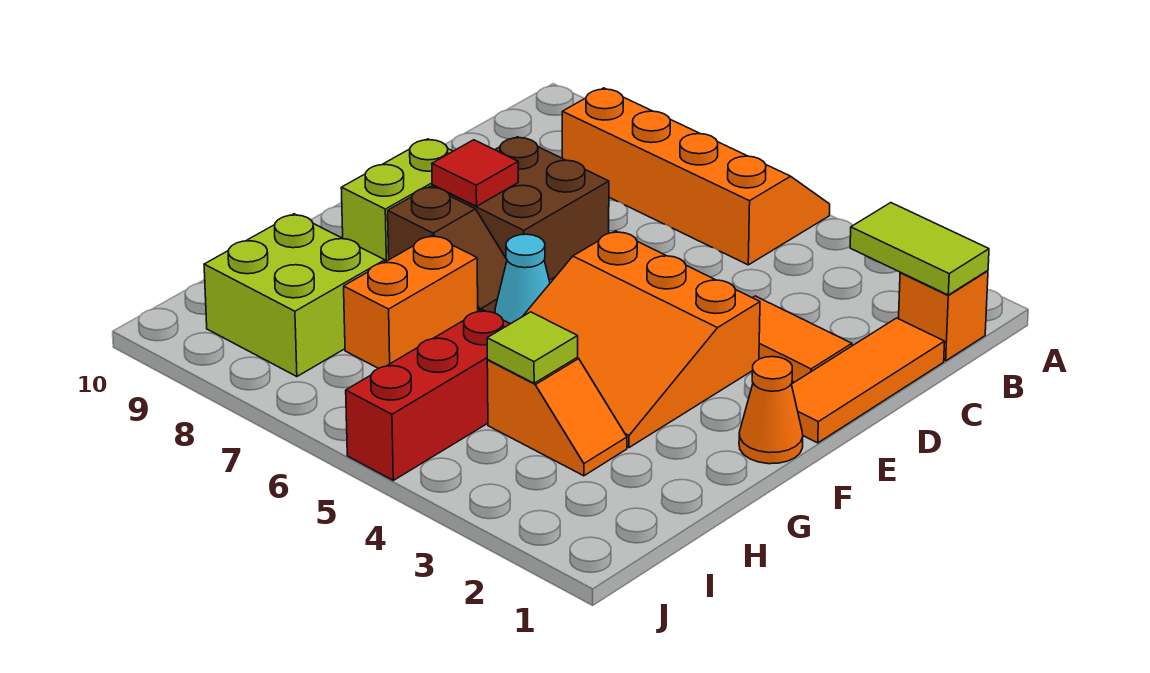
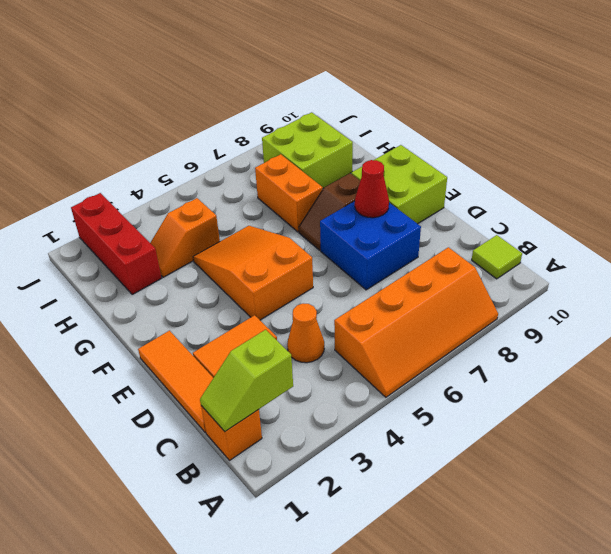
lime 1x2 tile [850,203,989,295] -> lime 1x2 slope [200,330,293,431]
brown 2x2 brick [432,137,609,280] -> blue 2x2 brick [320,201,421,290]
orange 3x3 slope [523,231,760,448] -> orange 2x3 slope [193,226,313,320]
red 1x1 tile [432,140,518,206] -> red 1x1 cone [355,160,389,218]
lime 1x2 brick [341,139,453,262] -> lime 2x2 brick [351,145,447,224]
orange 1x1 cone [739,357,803,464] -> orange 1x1 cone moved to [287,304,324,363]
cyan 1x1 cone [495,234,550,324] -> none
lime 1x1 tile [487,312,578,383] -> lime 1x1 tile moved to [472,235,522,279]
red 1x3 brick [346,310,510,480] -> red 1x3 brick moved to [71,193,161,295]

